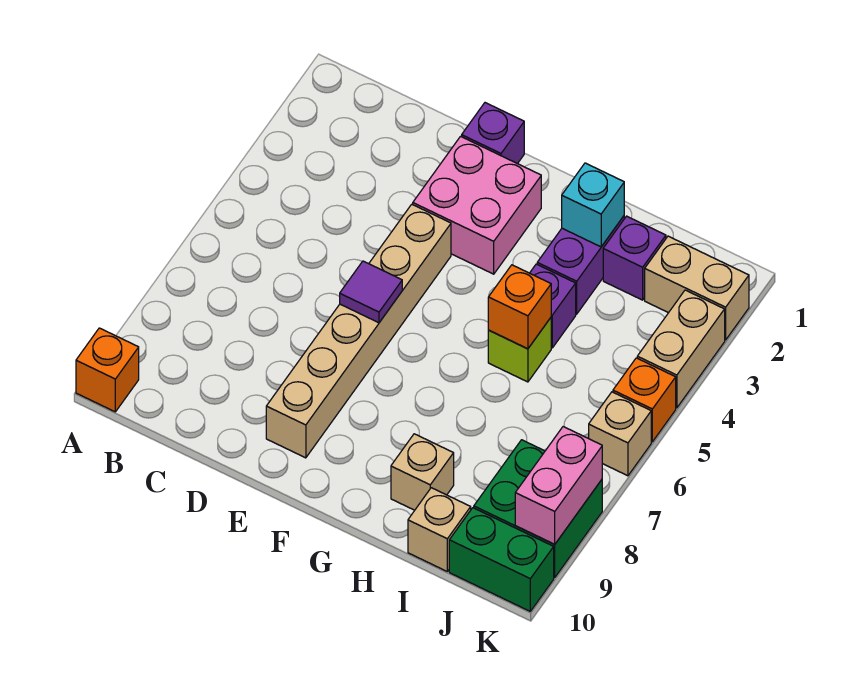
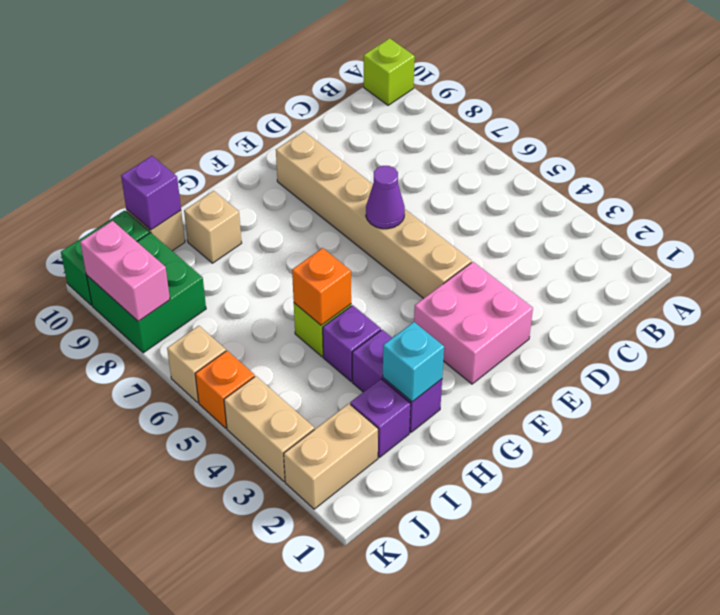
orange 1x1 brick [76,328,139,412] -> lime 1x1 brick [364,38,415,105]
purple 1x1 brick [462,103,524,164] -> purple 1x1 brick moved to [121,156,181,230]
purple 1x1 tile [340,261,402,323] -> purple 1x1 cone [366,166,405,229]

